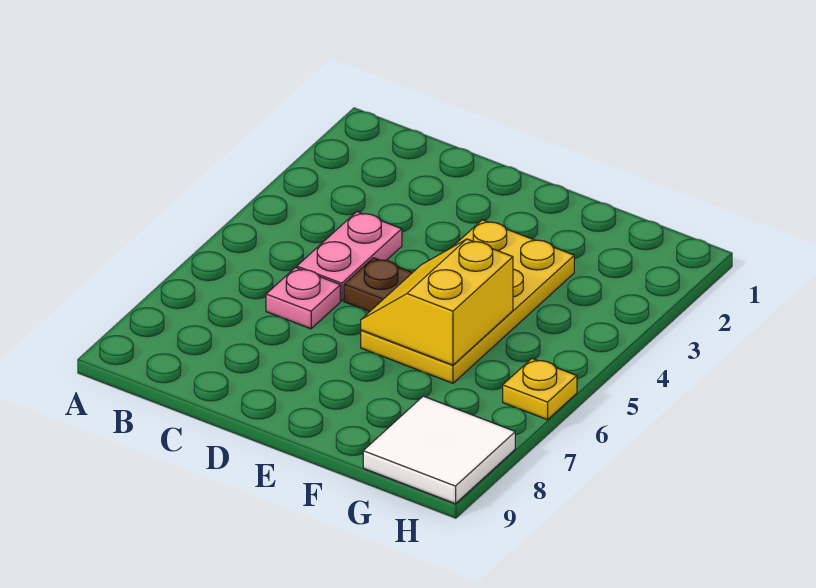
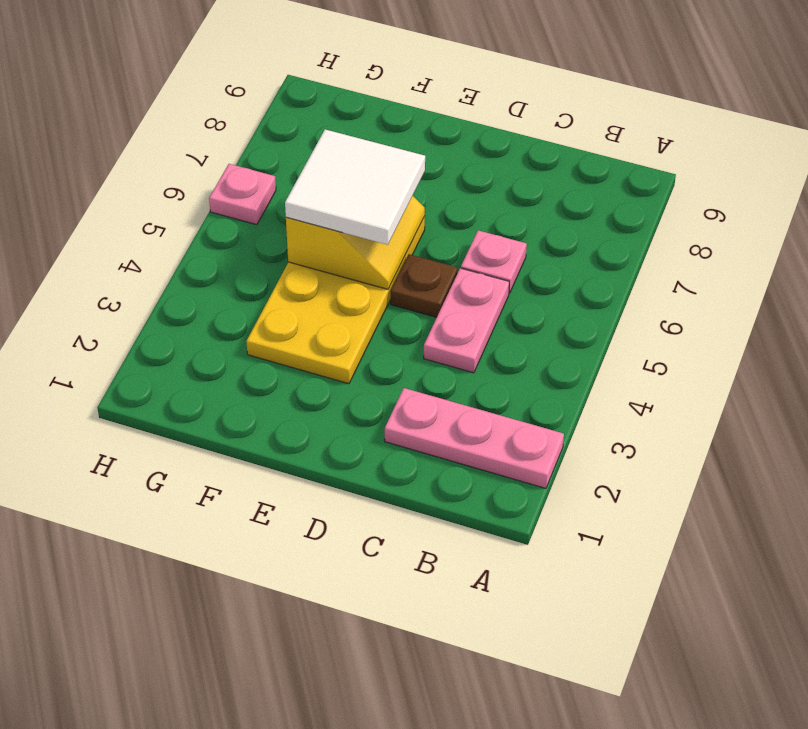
none -> pink 1x3 plate [385,388,564,488]
white 2x2 tile [363,396,515,504] -> white 2x2 tile moved to [285,129,425,245]
yellow 1x1 plate [503,359,577,420] -> pink 1x1 plate [209,164,276,225]

